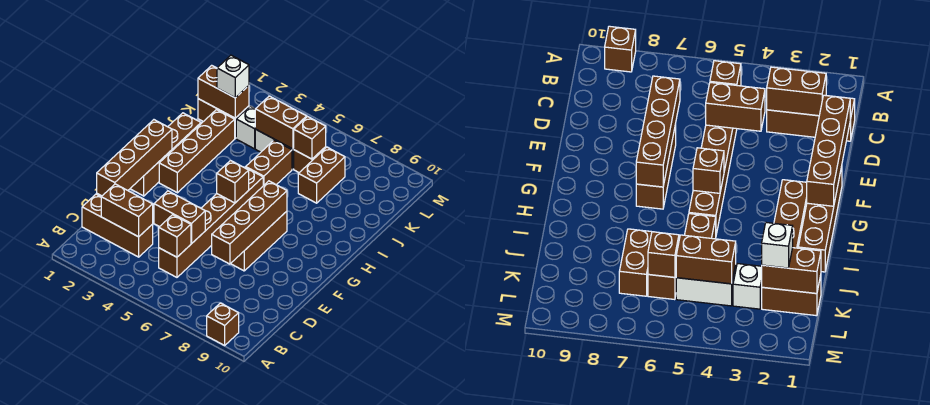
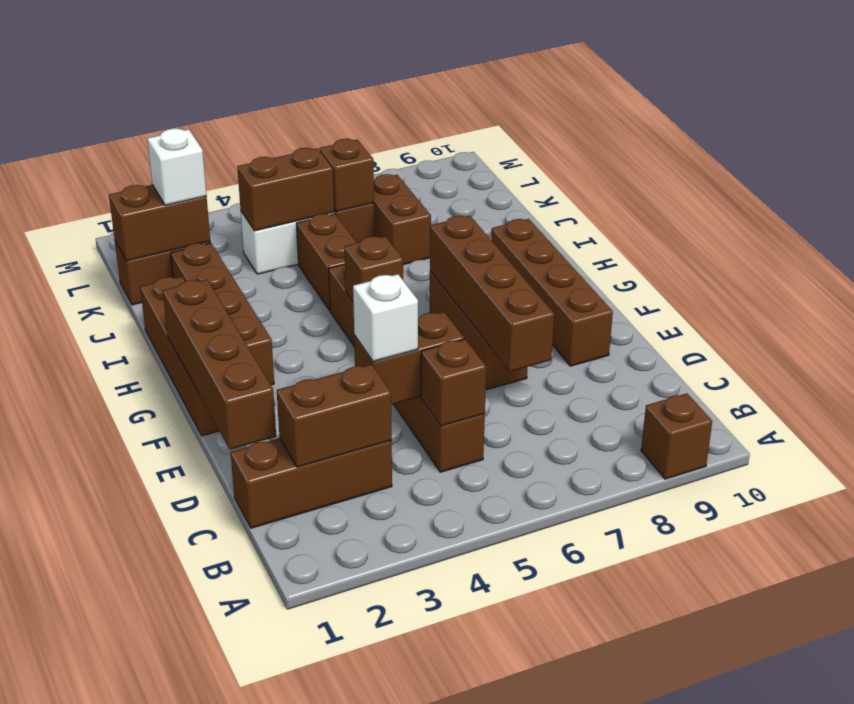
none -> brown 1x4 brick [491,219,613,366]
white 1x1 brick [236,106,255,149] -> white 1x1 brick moved to [353,274,418,362]

